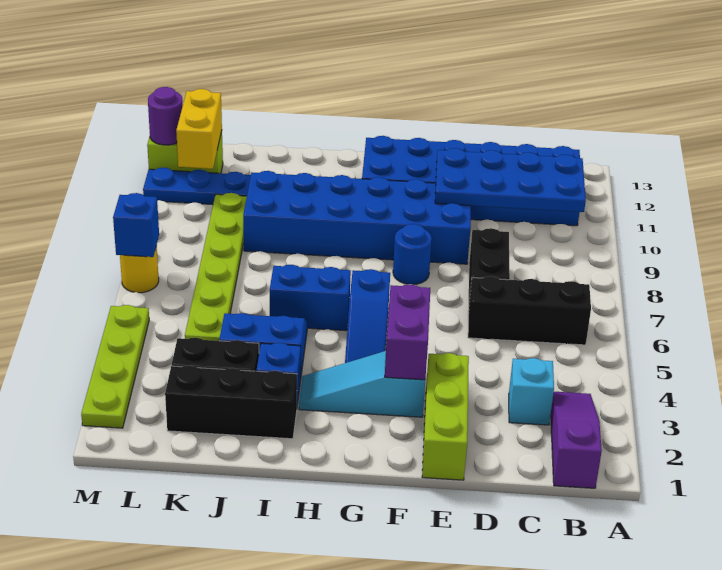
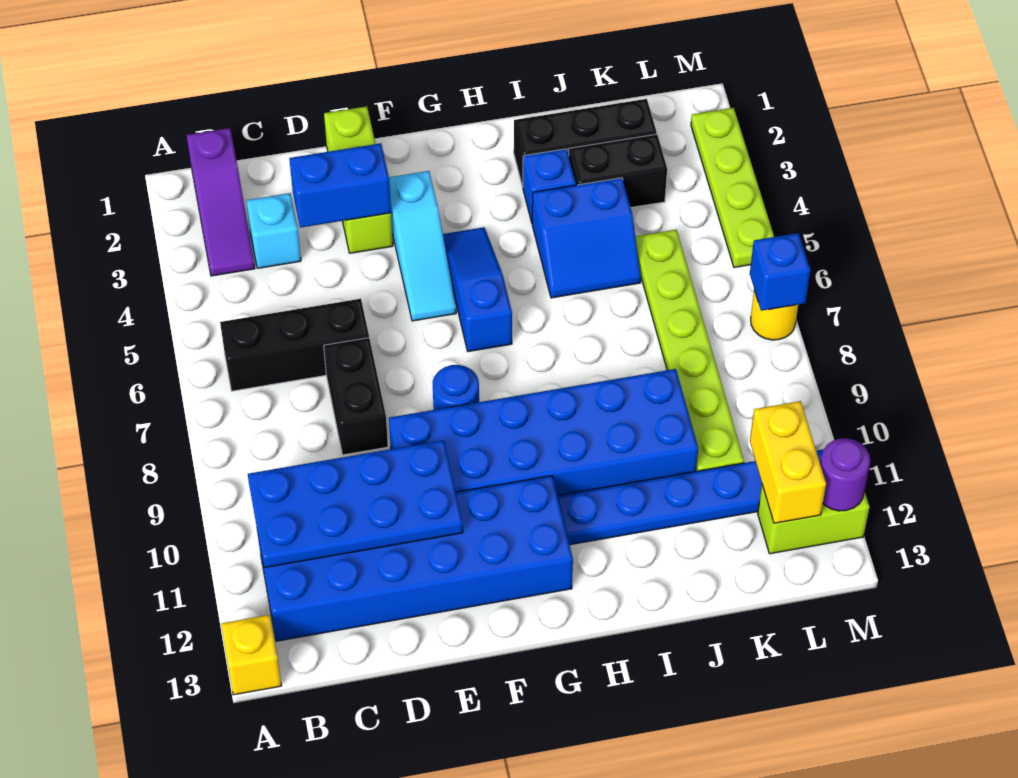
none -> yellow 1x1 brick [221,615,281,695]
cyan 1x3 slope [299,351,425,417] -> cyan 1x3 slope turned to [389,171,456,321]
purple 1x2 brick [385,284,430,380] -> none
blue 1x2 brick [270,265,351,331] -> blue 1x2 brick moved to [289,143,391,228]

